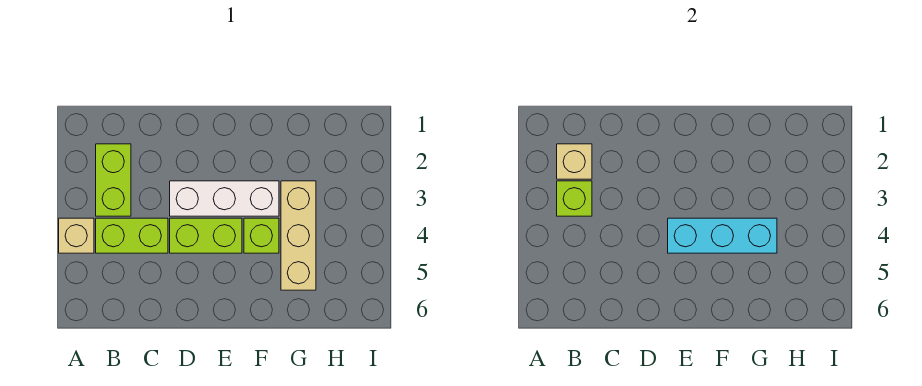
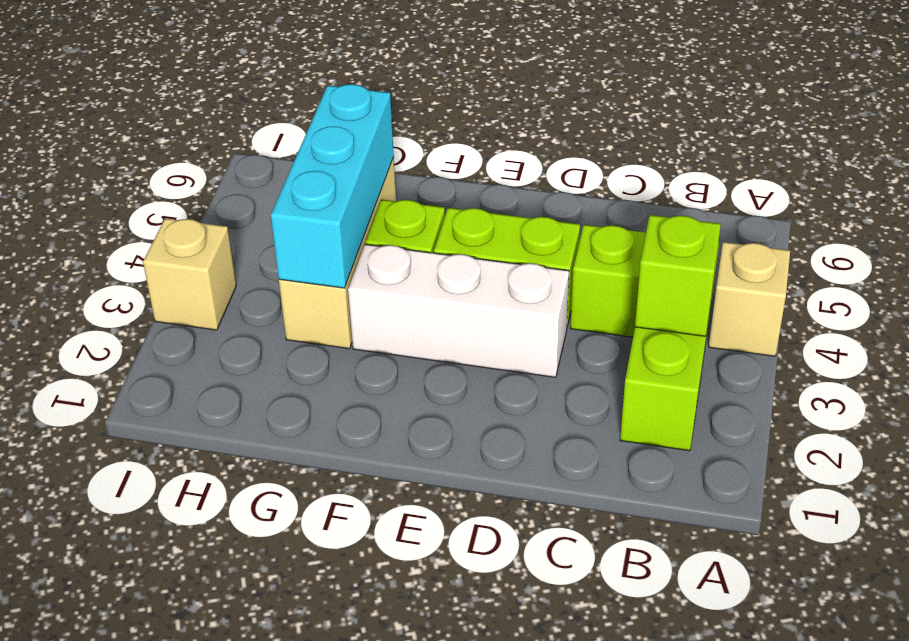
tan 1x1 brick [557,144,592,179] -> tan 1x1 brick moved to [143,218,236,330]
cyan 1x3 brick [668,218,777,253] -> cyan 1x3 brick turned to [271,84,394,288]

